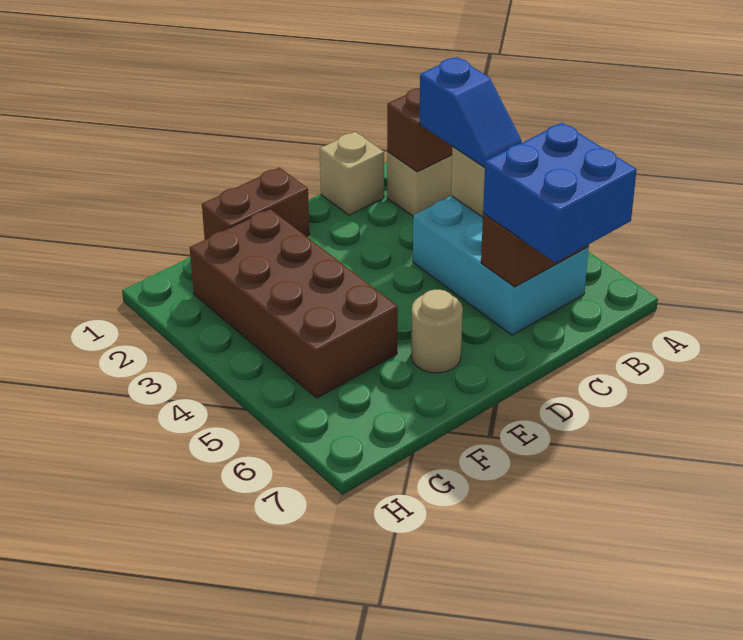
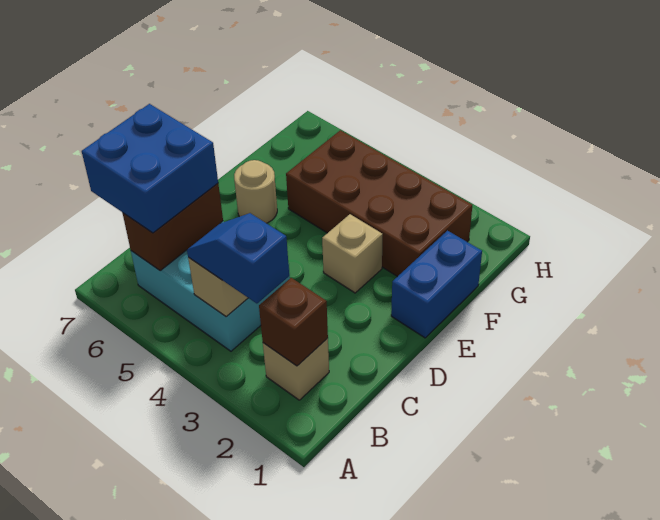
tan 1x1 brick [320,132,384,215] -> tan 1x1 brick moved to [322,214,383,293]
brown 1x2 brick [202,167,310,240] -> blue 1x2 brick [391,231,482,338]

